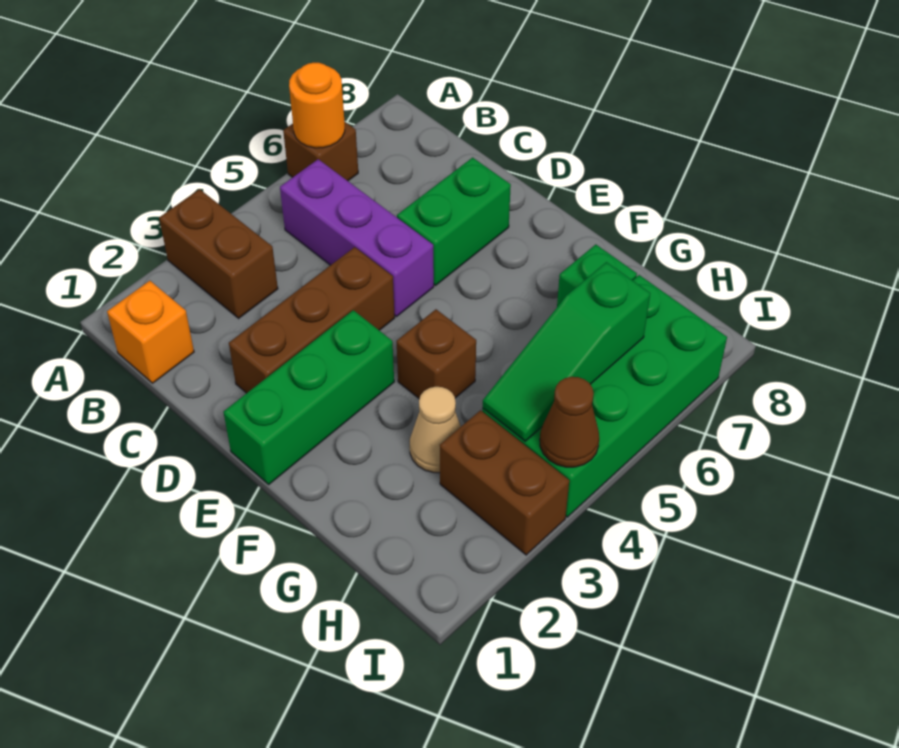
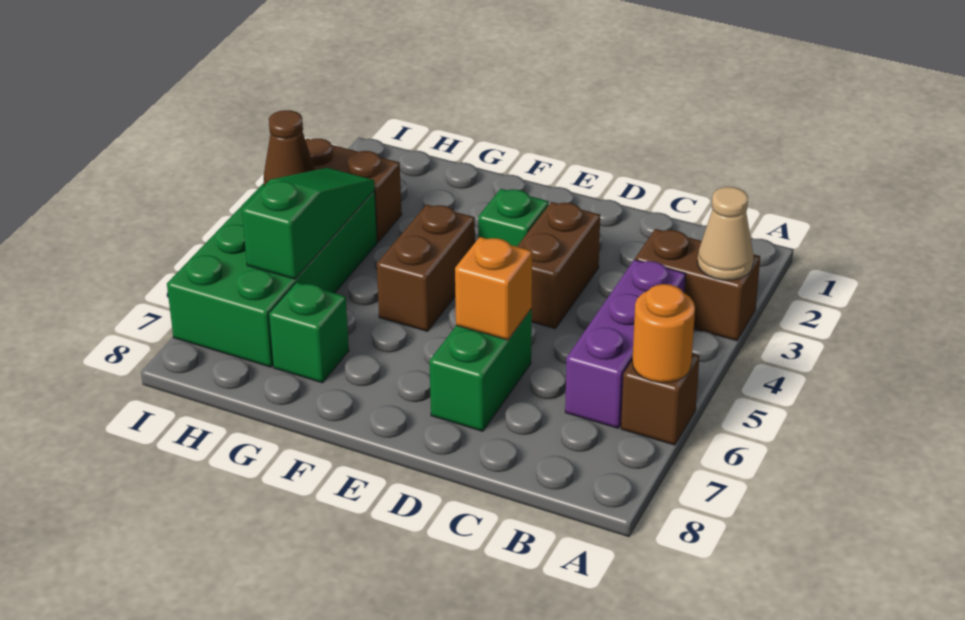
orange 1x1 brick [107,281,194,383] -> orange 1x1 brick moved to [455,237,532,340]
purple 1x3 brick [280,159,434,317] -> purple 1x3 brick turned to [565,260,686,428]
brown 1x3 brick [229,247,395,393] -> brown 1x2 brick [517,202,600,329]
green 1x3 brick [223,310,394,484] -> green 1x1 brick [478,189,549,247]
brown 1x1 brick [397,309,476,398] -> brown 1x2 brick [377,205,475,331]
tan 1x1 cone [410,387,461,473] -> tan 1x1 cone moved to [697,187,754,280]

